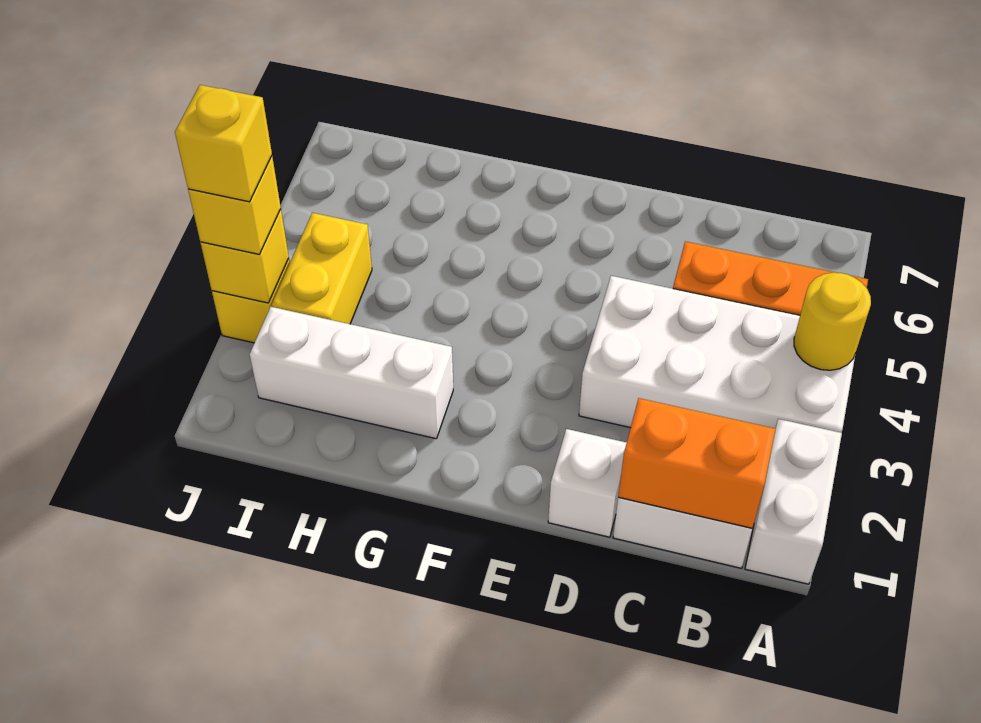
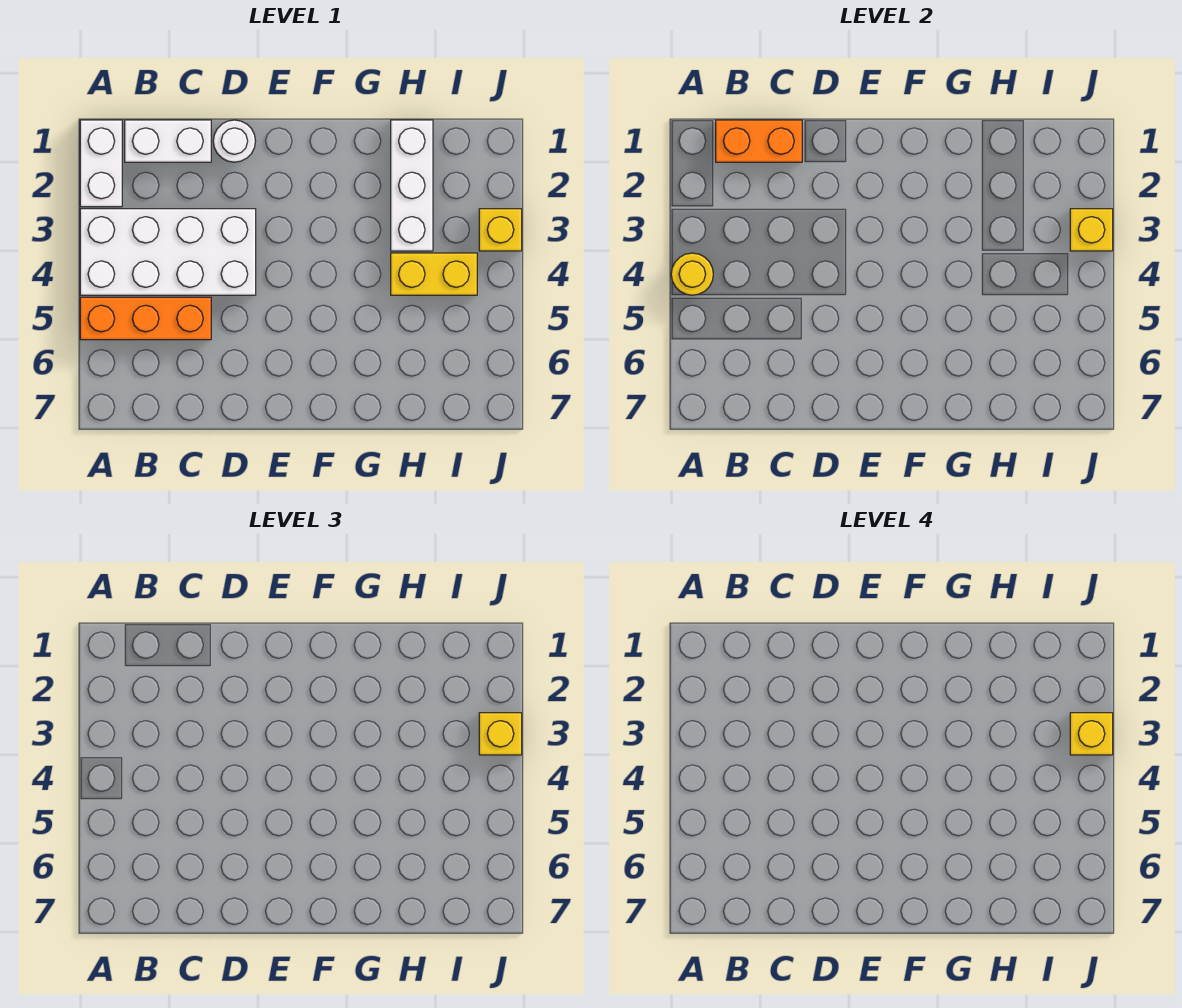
white 1x1 brick [548,429,627,537] -> white 1x1 round brick [213,120,255,162]
white 1x3 brick [250,307,453,439] -> white 1x3 brick turned to [391,120,433,251]
yellow 1x2 brick [272,213,372,324] -> yellow 1x2 brick turned to [391,253,477,295]

